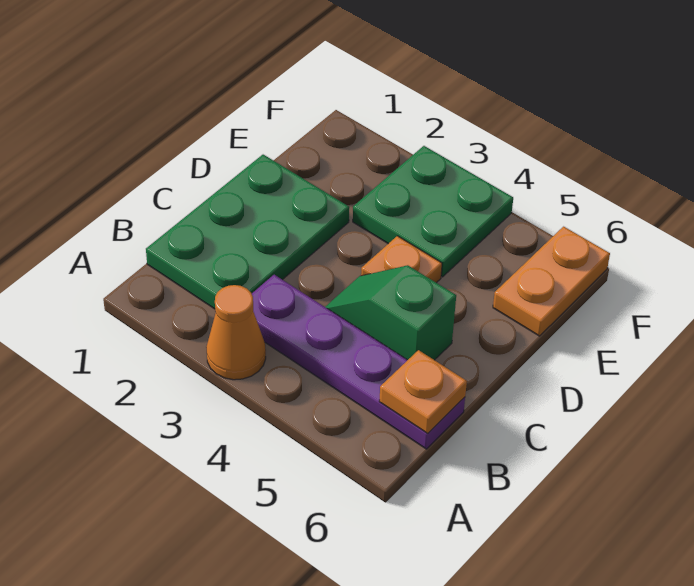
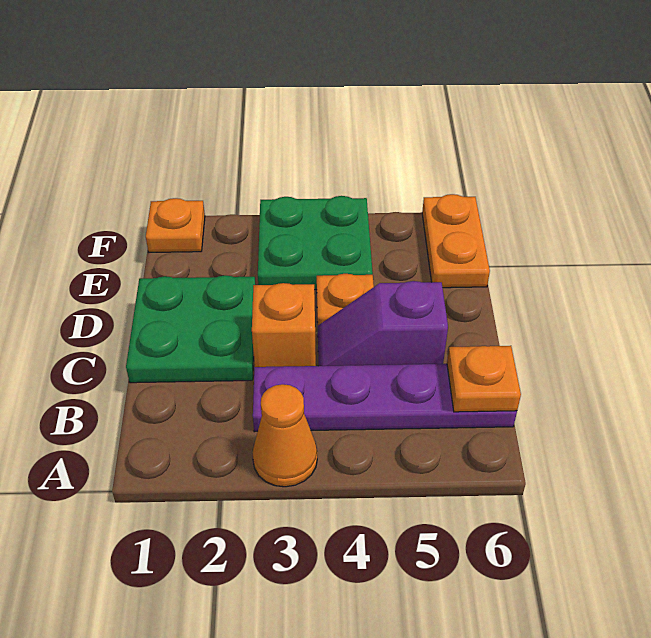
green 2x3 plate [146,155,349,309] -> green 2x2 plate [126,275,255,383]
none -> orange 1x1 brick [252,283,316,367]
green 1x2 slope [325,265,456,360] -> purple 1x2 slope [318,281,448,366]
none -> orange 1x1 plate [146,198,205,252]

